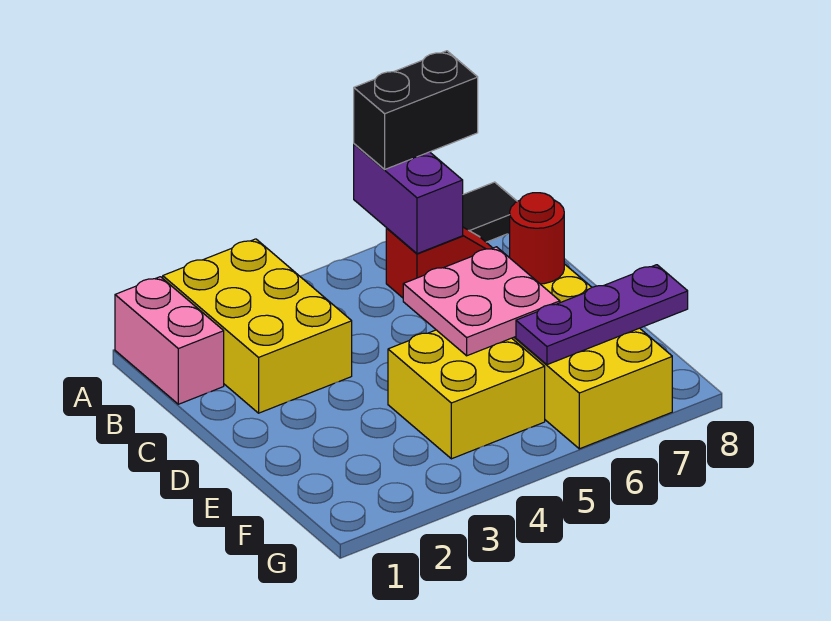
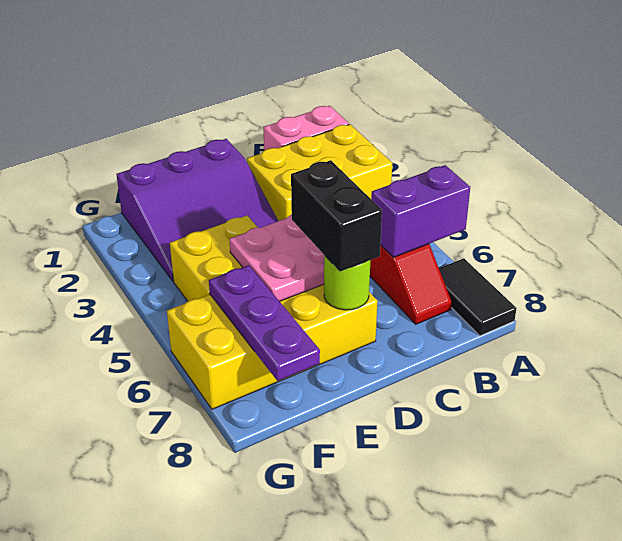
black 1x2 brick [354,51,478,169] -> black 1x2 brick moved to [291,160,382,271]
none -> purple 3x3 slope [116,139,278,281]
red 1x1 round brick [510,193,564,284] -> lime 1x1 round brick [324,255,370,310]

